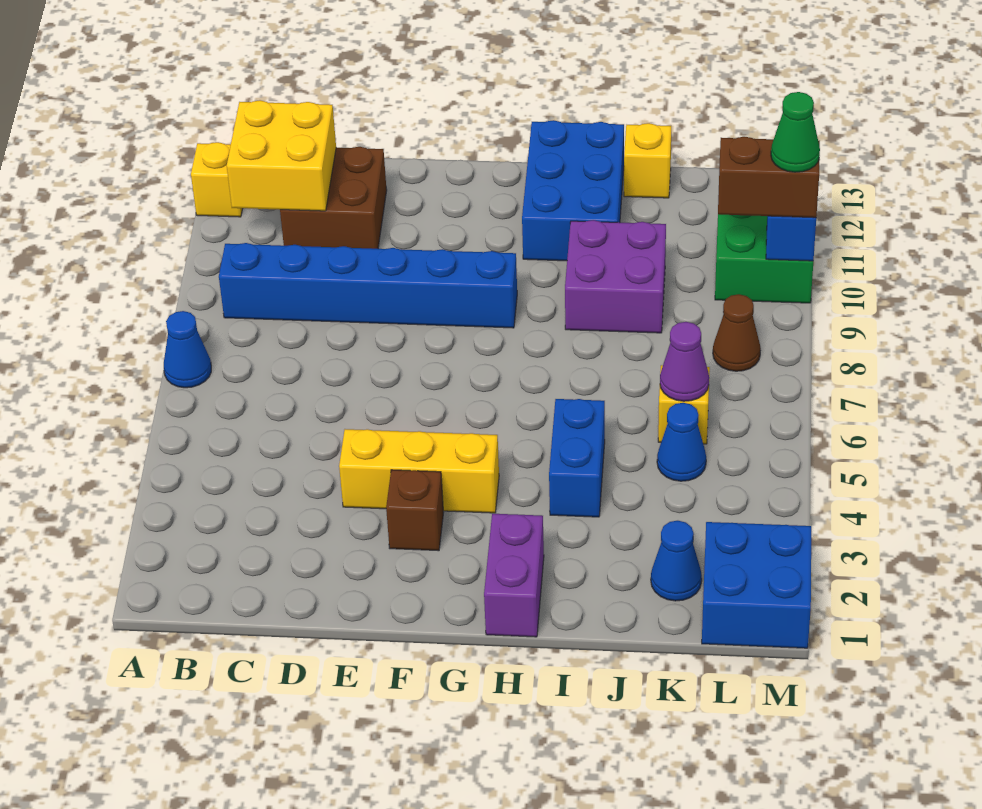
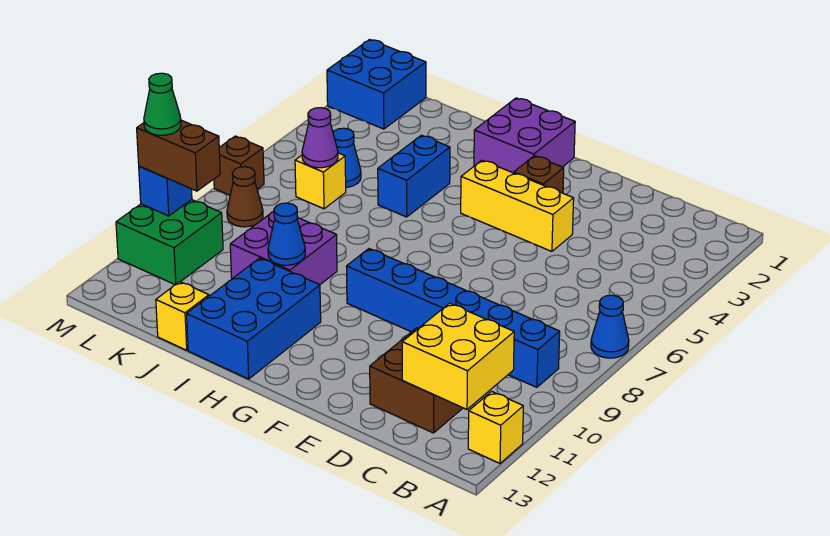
purple 1x2 brick [484,514,544,637] -> purple 2x2 brick [474,98,575,173]
blue 1x1 cone [651,521,702,601] -> blue 1x1 cone moved to [268,203,305,265]
none -> brown 1x1 brick [214,136,264,195]

